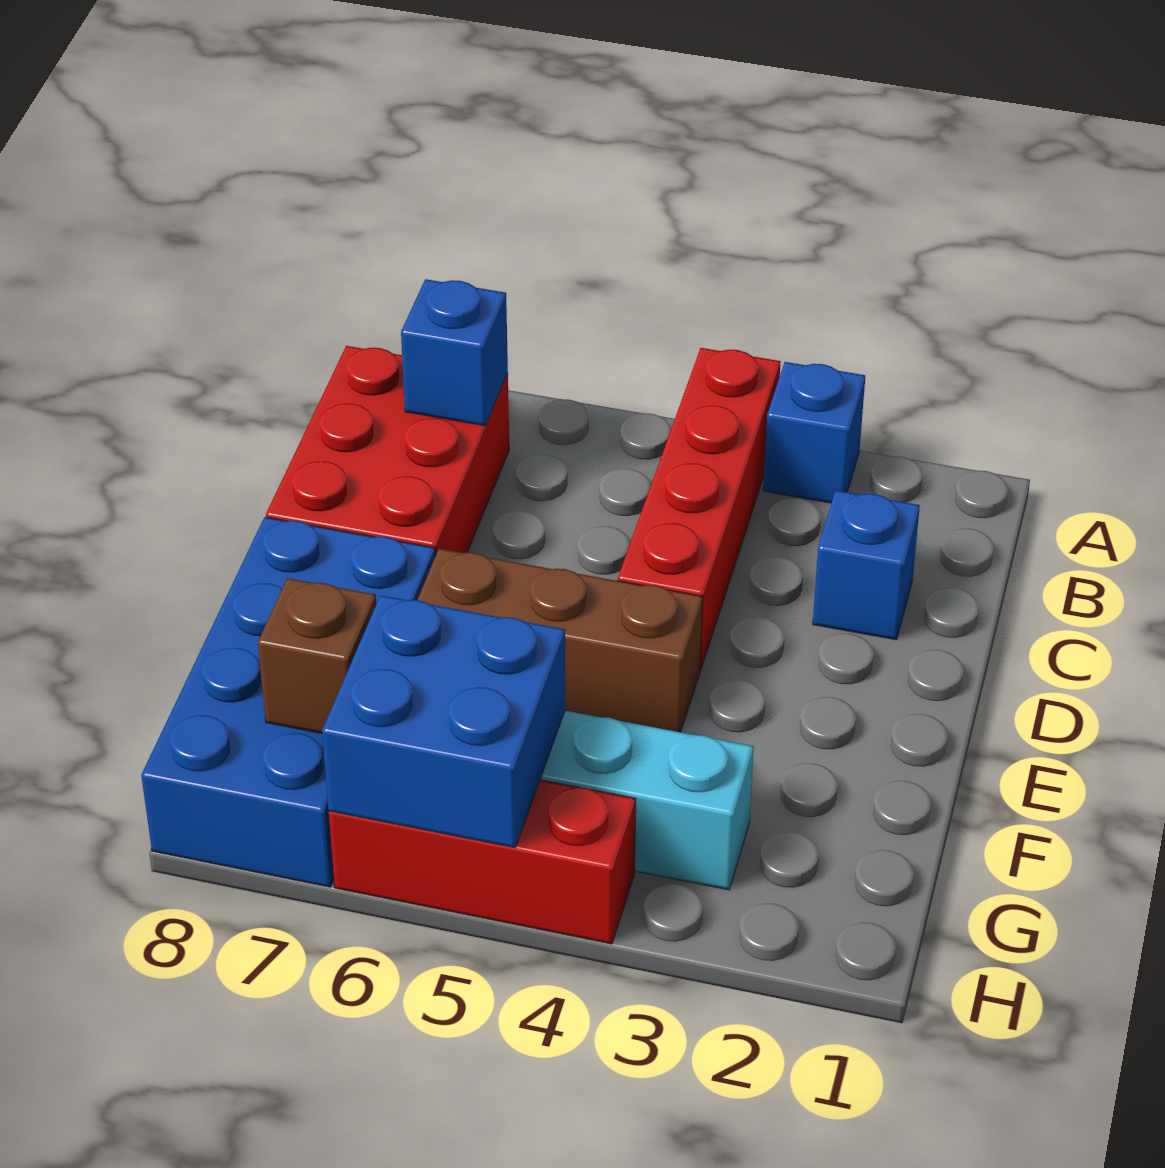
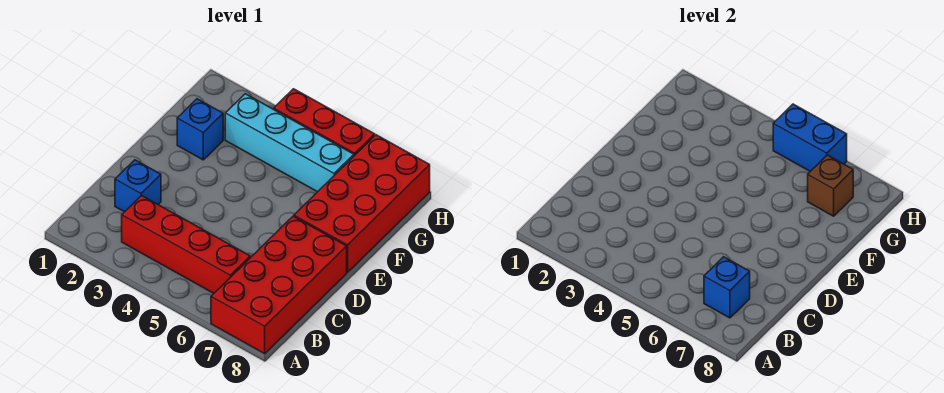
blue 1x1 brick [763,362,865,503] -> blue 1x1 brick moved to [177,99,223,160]
red 1x4 brick [618,348,781,670] -> red 1x4 brick turned to [122,195,250,293]
red 2x3 brick [266,346,509,556] -> red 2x4 brick [211,216,347,354]
brown 1x3 brick [417,549,703,732] -> none
blue 2x4 brick [141,517,435,887] -> red 2x4 brick [294,135,430,272]
blue 2x2 brick [322,595,565,848] -> blue 1x2 brick [773,104,847,171]

